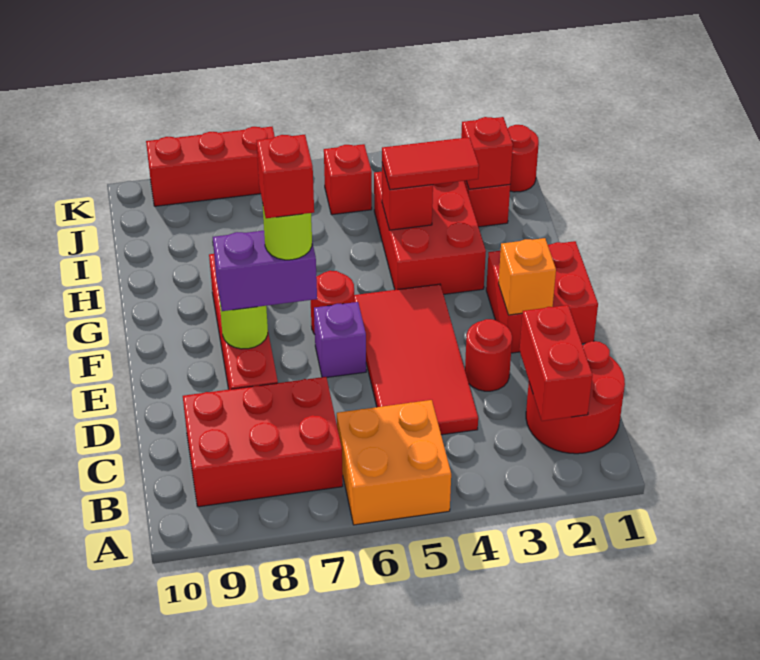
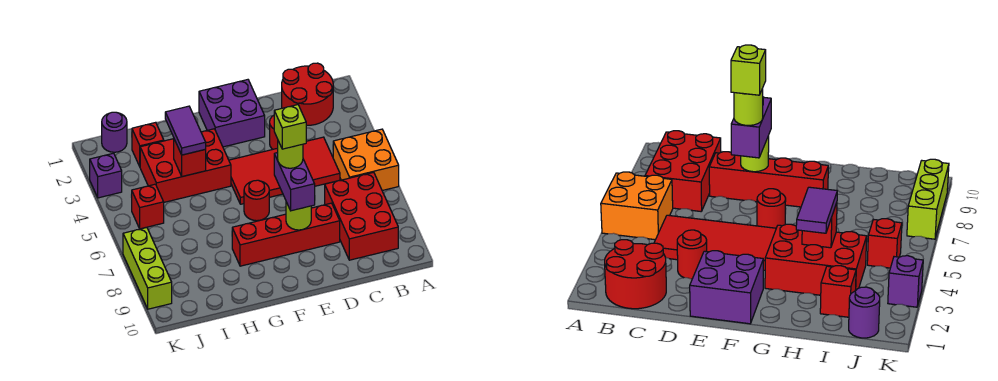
red 1x2 brick [520,305,592,421] -> none
red 2x2 brick [486,241,598,353] -> purple 2x2 brick [199,80,265,147]
orange 1x1 brick [499,238,556,315] -> none
purple 1x1 brick [314,302,366,377] -> purple 1x1 brick moved to [90,153,122,198]
red 1x1 brick [256,135,314,218] -> lime 1x1 brick [274,105,306,149]
red 1x2 tile [382,137,479,190] -> purple 1x2 tile [165,106,206,155]
red 1x1 brick [461,117,513,189] -> none
red 1x1 round brick [508,125,539,192] -> purple 1x1 round brick [102,112,127,152]
red 1x3 brick [146,127,275,206] -> lime 1x3 brick [123,227,172,309]

